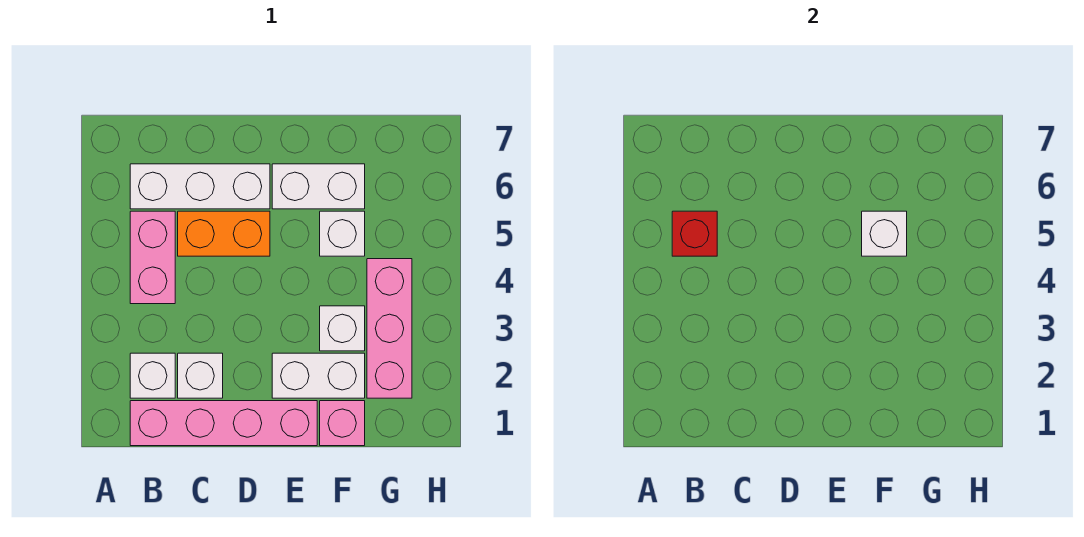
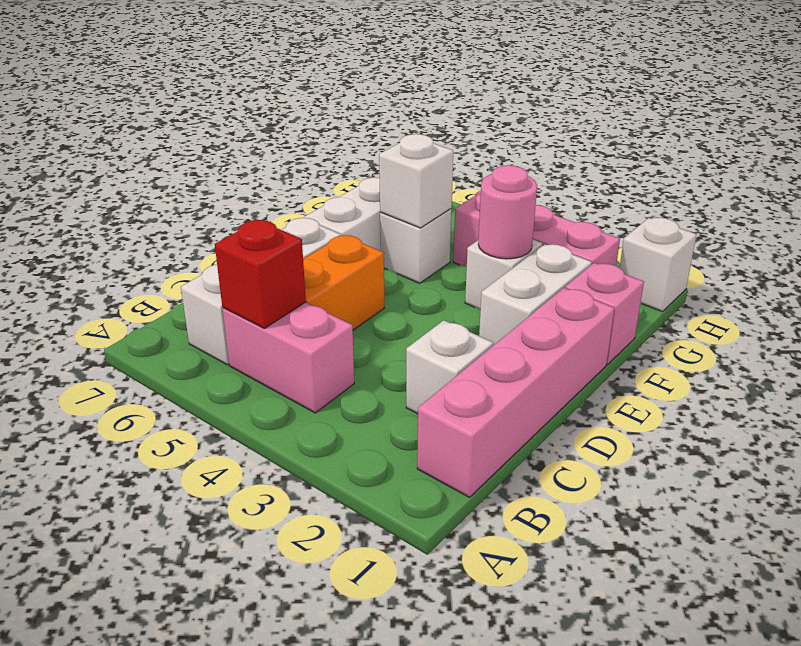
white 1x1 brick [130,353,175,398] -> white 1x1 brick moved to [620,218,697,312]
none -> pink 1x1 round brick [478,165,537,259]

